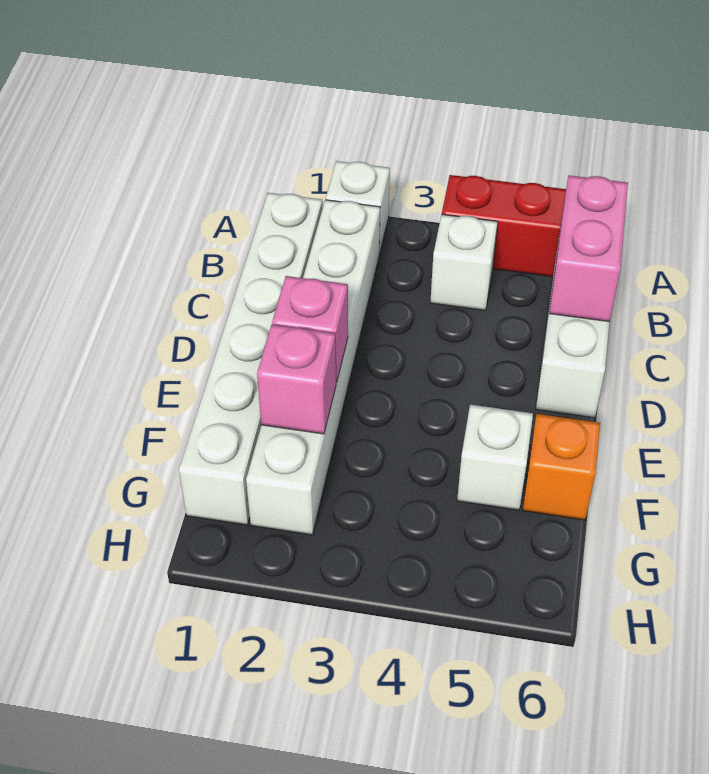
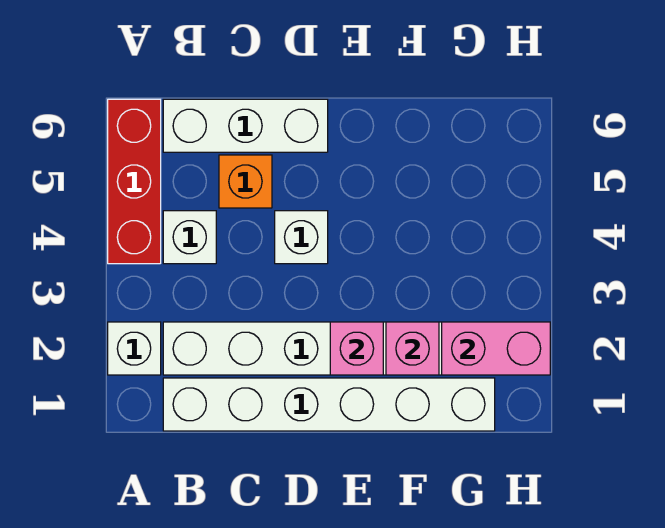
pink 1x2 brick [549,175,628,322] -> pink 1x2 brick moved to [442,322,550,375]
white 1x1 brick [457,405,533,510] -> white 1x1 brick moved to [275,211,328,264]
orange 1x1 brick [523,414,600,520] -> orange 1x1 brick moved to [219,155,272,208]

